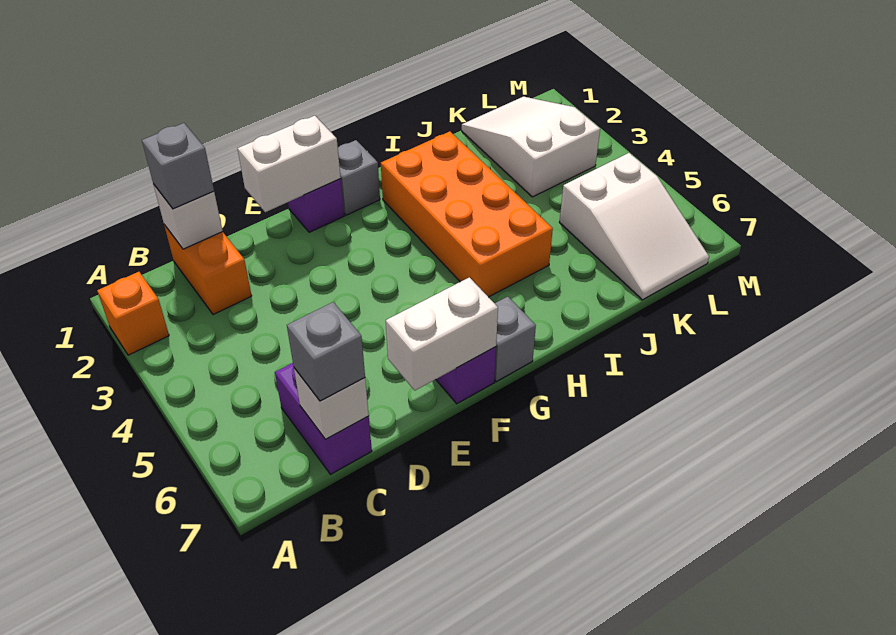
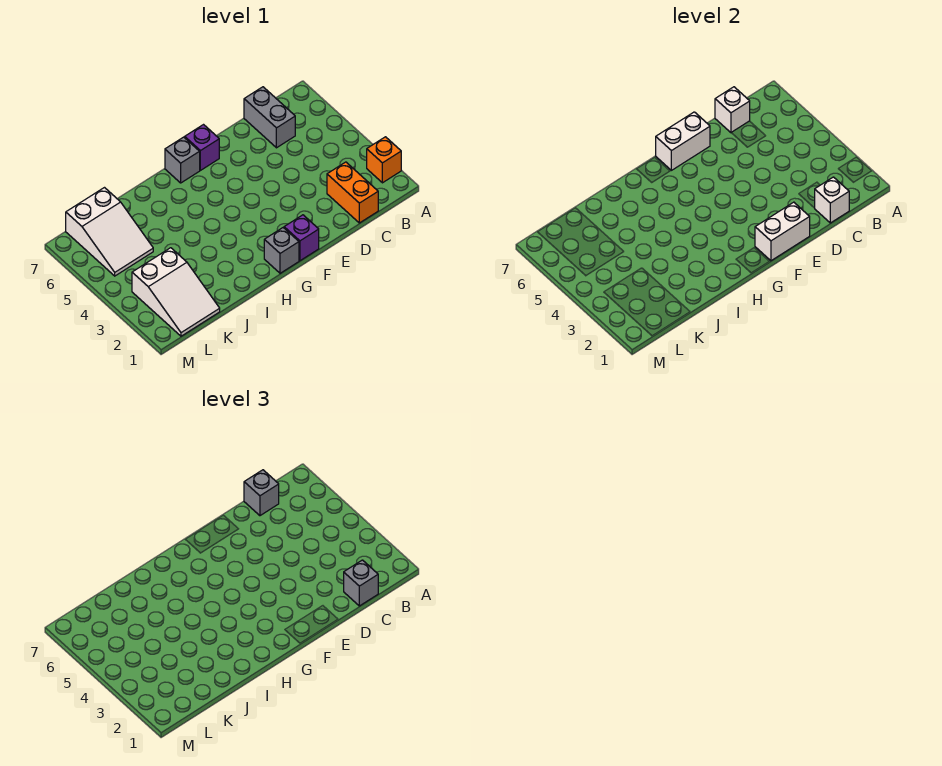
purple 1x2 brick [275,363,372,474] -> grey 1x2 brick [244,87,295,148]
orange 2x4 brick [381,131,553,297] -> none
white 2x3 slope [559,153,709,300] -> white 2x3 slope turned to [66,188,153,276]

